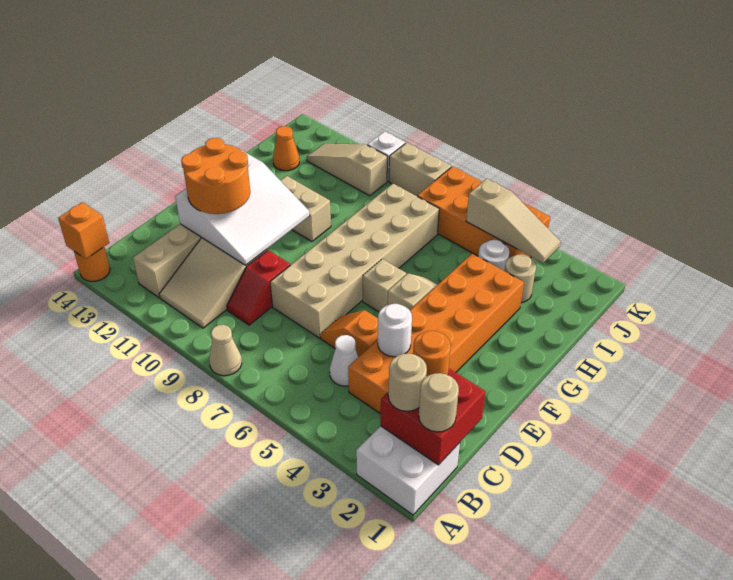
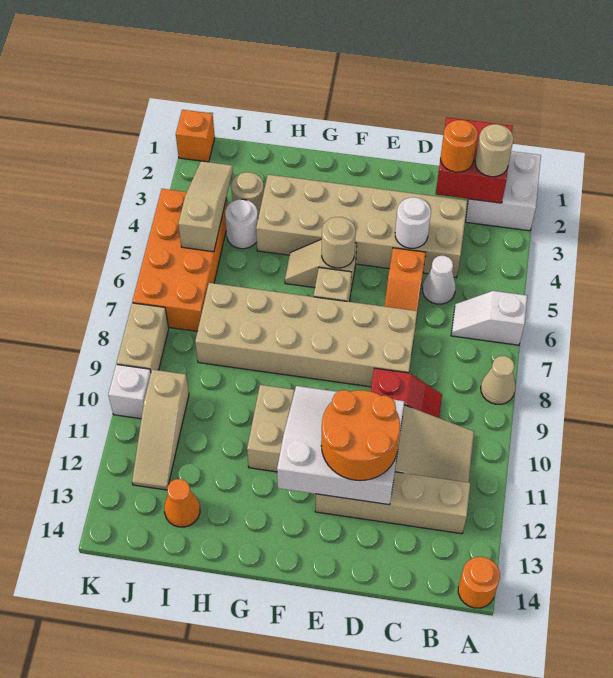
none -> white 1x2 slope [451,291,527,345]
orange 1x1 brick [58,202,109,259] -> orange 1x1 brick moved to [176,110,215,162]
tan 1x1 round brick [419,373,459,432] -> tan 1x1 round brick moved to [322,217,356,268]
orange 2x6 brick [348,253,524,414] -> tan 2x6 brick [256,175,467,278]

